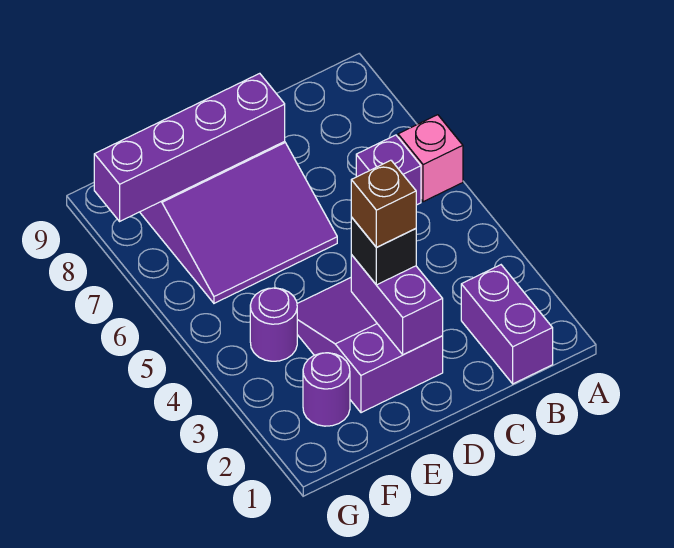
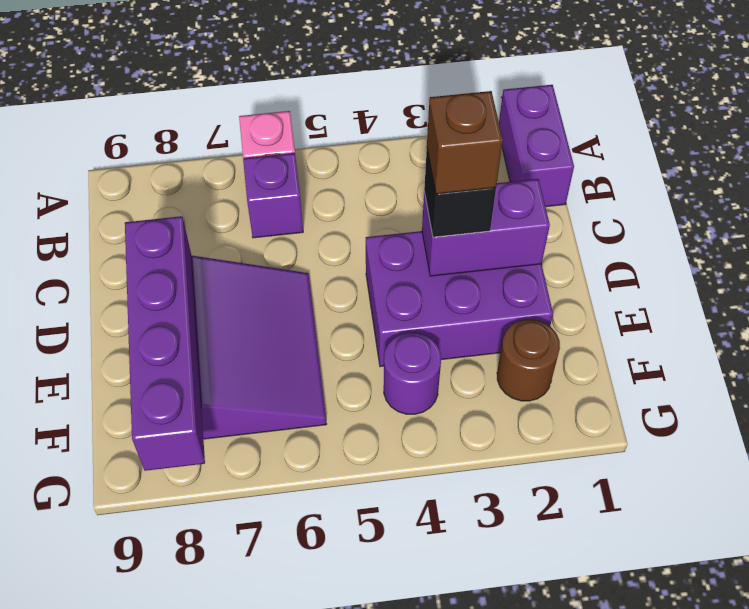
purple 1x2 brick [461,265,553,384] -> purple 1x2 brick turned to [499,85,574,207]
purple 2x3 slope [297,278,443,413] -> purple 2x3 brick [366,231,553,367]
purple 1x1 round brick [303,353,350,426] -> brown 1x1 round brick [497,319,560,401]

